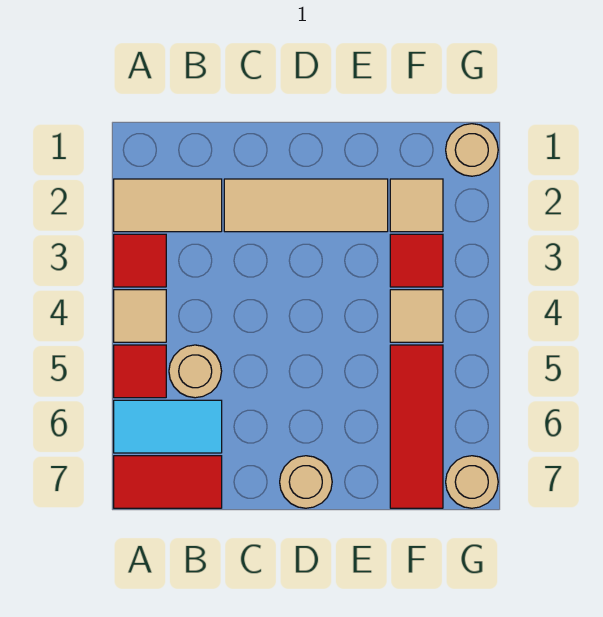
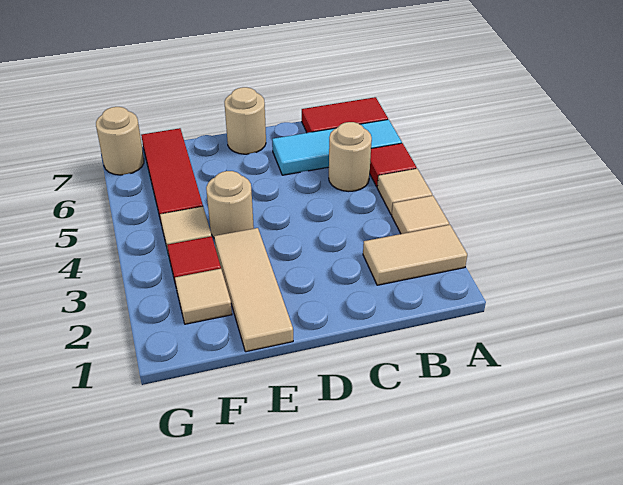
red 1x1 tile [114,234,166,287] -> tan 1x1 tile [392,196,449,234]
cyan 1x2 tile [114,400,222,453] -> cyan 1x3 tile [272,120,402,175]
tan 1x3 tile [224,179,388,232] -> tan 1x3 tile turned to [214,228,293,352]
tan 1x1 round brick [446,124,498,176] -> tan 1x1 round brick moved to [206,171,254,238]

